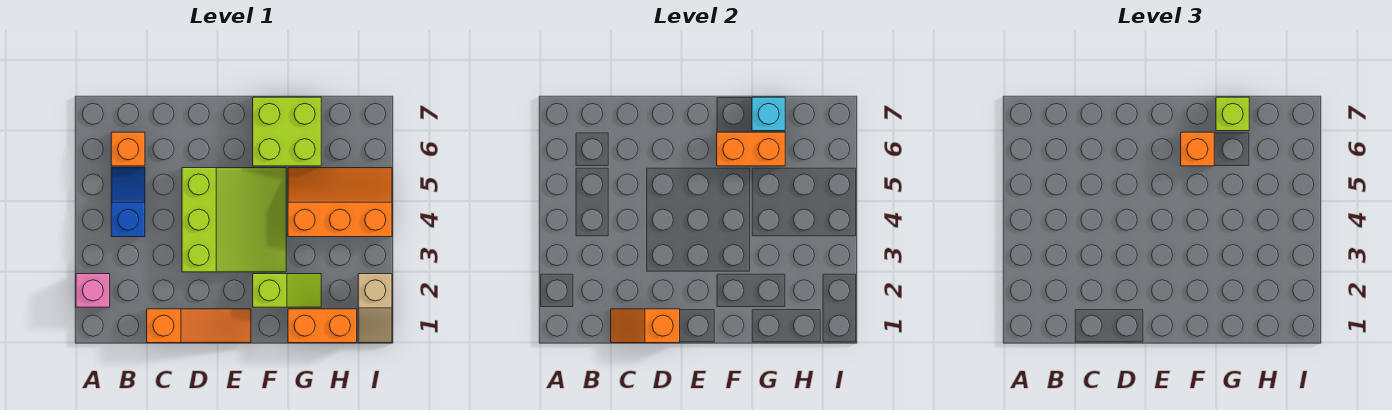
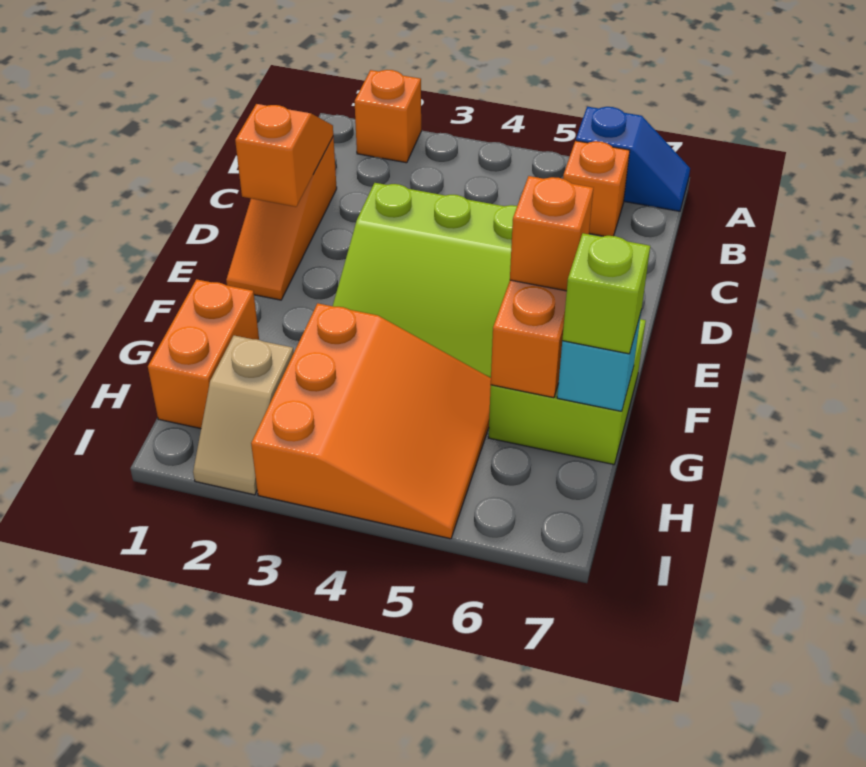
pink 1x1 brick [76,274,110,307] -> orange 1x1 brick [355,70,421,163]
blue 1x2 slope [111,168,145,237] -> blue 1x2 slope moved to [576,107,690,211]
lime 1x2 slope [253,274,321,307] -> none
orange 2x3 slope [288,168,392,237] -> orange 3x3 slope [251,303,491,539]
tan 1x2 slope [358,274,392,343] -> tan 1x2 slope turned to [193,336,294,495]

